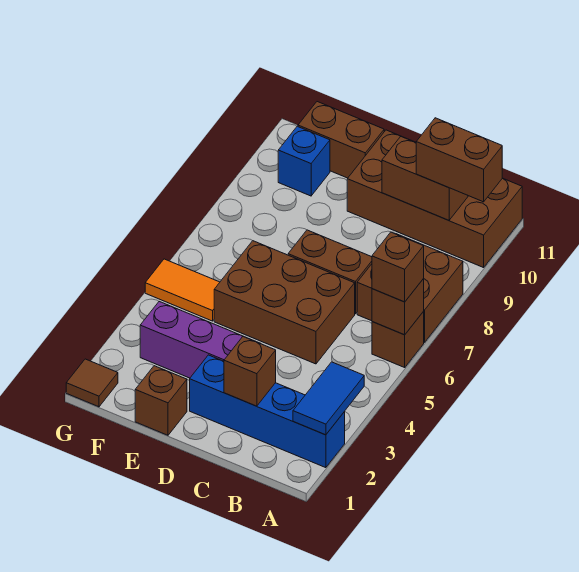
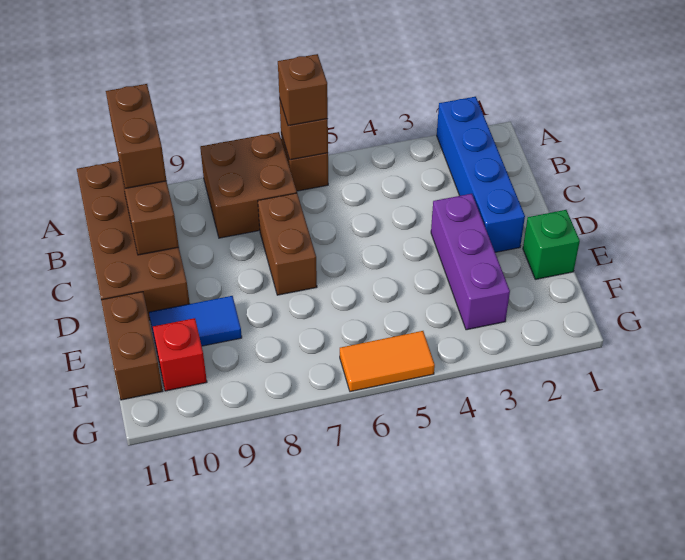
blue 1x2 tile [293,362,364,435] -> blue 1x2 tile moved to [149,296,242,346]
brown 1x1 brick [224,337,276,406] -> none
brown 2x3 brick [214,241,355,364] -> none
brown 1x1 brick [135,366,187,435] -> green 1x1 brick [523,210,580,279]
orange 1x2 tile [145,259,220,321] -> orange 1x2 tile turned to [340,331,435,392]
blue 1x1 brick [278,126,330,196] -> red 1x1 brick [153,318,207,391]
brown 1x1 tile [66,359,118,407] -> none

